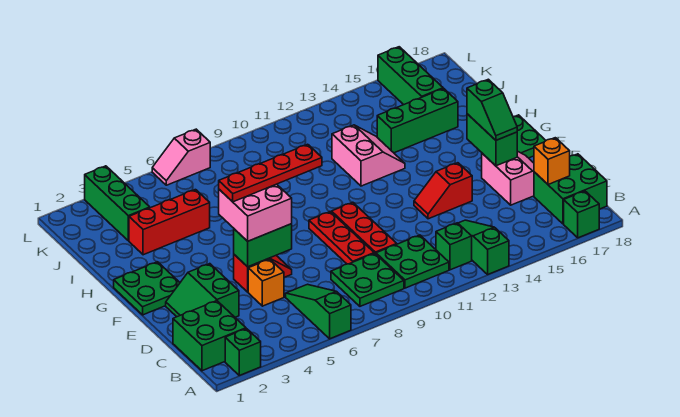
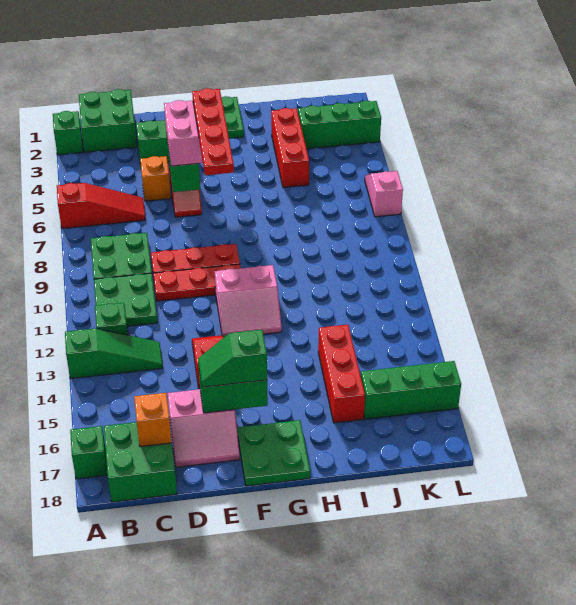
green 1x3 slope [286,284,351,339] -> red 1x3 slope [57,183,145,229]
pink 2x2 slope [332,125,405,186] -> pink 2x2 slope moved to [215,265,282,337]
green 1x3 brick [377,89,458,153] -> red 1x3 brick [318,325,365,423]

